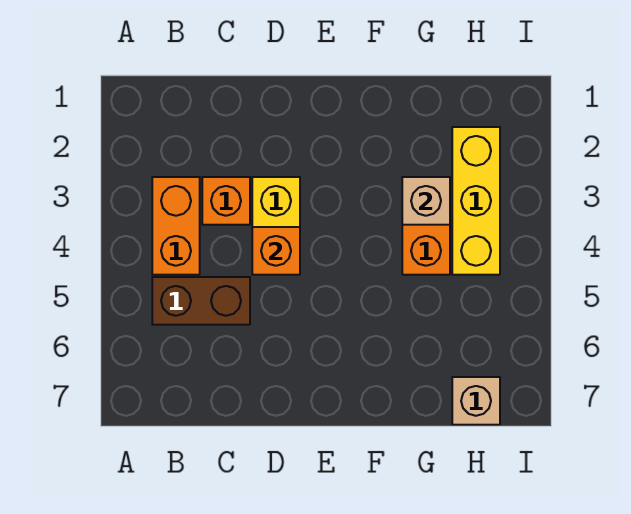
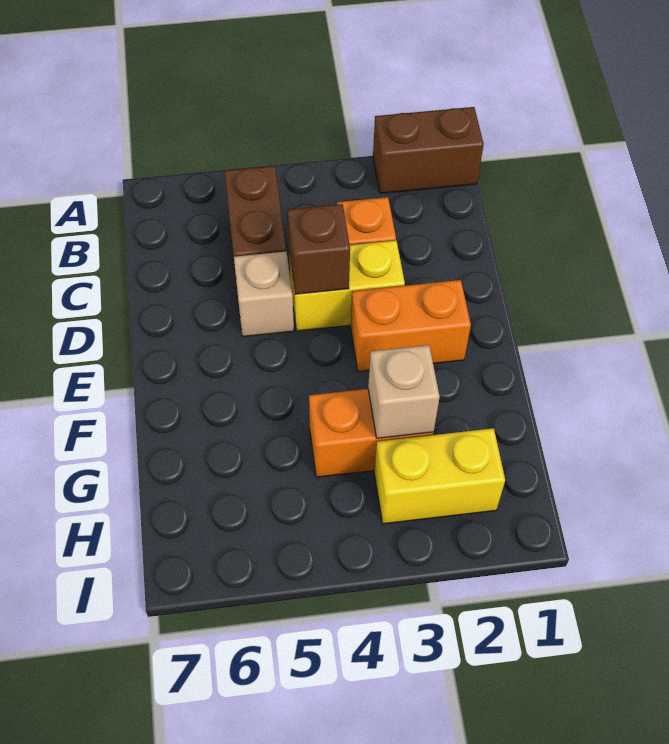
none -> brown 1x2 brick [373,107,484,193]
orange 1x2 brick [152,177,200,275] -> orange 1x2 brick moved to [351,280,471,372]
orange 1x1 brick [252,227,300,275] -> brown 1x1 brick [288,204,350,294]
yellow 1x3 brick [452,127,500,275] -> yellow 1x2 brick [374,428,505,524]
tan 1x1 brick [452,377,500,425] -> tan 1x1 brick moved to [234,251,294,337]

